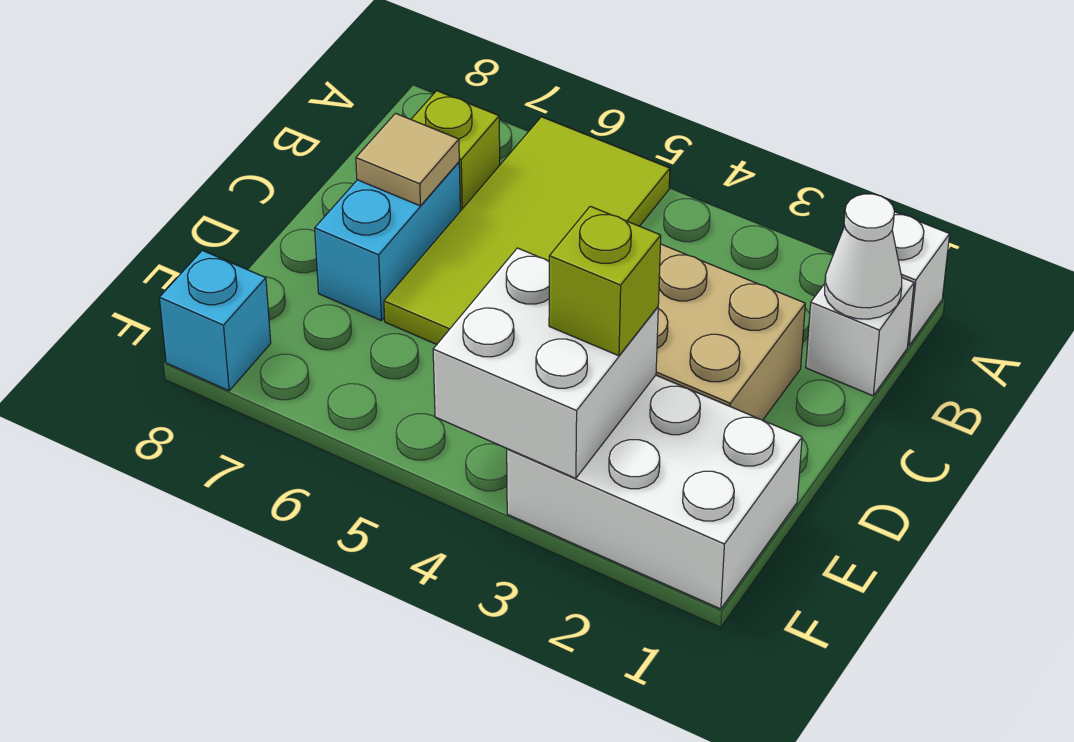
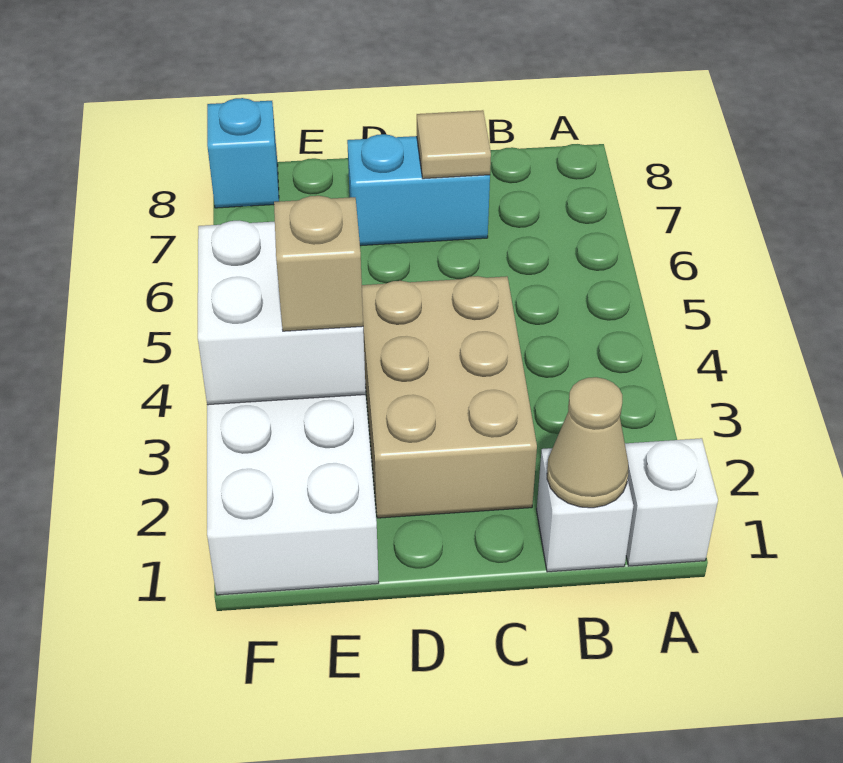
lime 2x4 tile [384,117,670,344] -> none
white 1x1 cone [825,194,902,319] -> tan 1x1 cone [547,377,628,508]
lime 1x1 brick [411,91,500,211] -> none
lime 1x1 brick [549,206,661,356] -> tan 1x1 brick [274,196,363,331]

